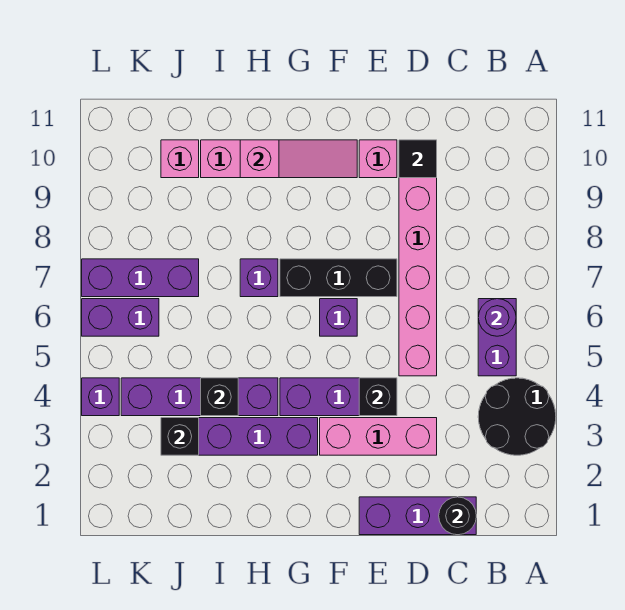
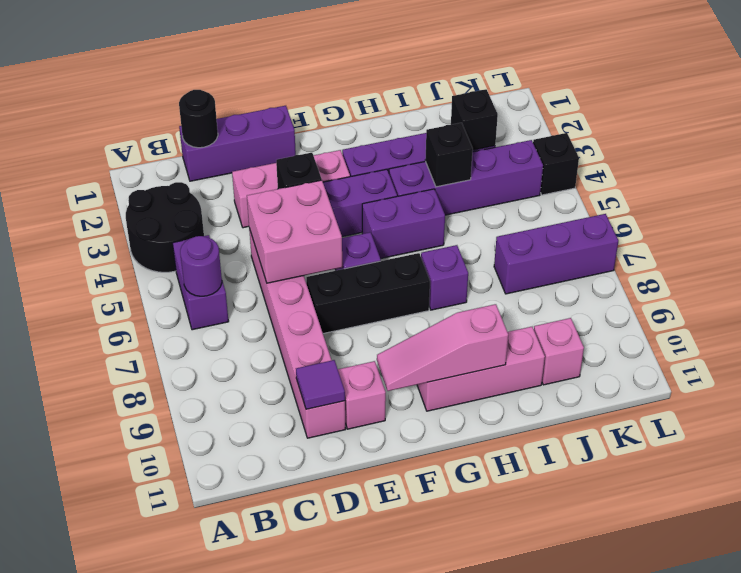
none -> pink 2x2 brick [247,180,342,283]
black 1x1 tile [399,140,437,178] -> purple 1x1 tile [296,360,345,409]
purple 1x2 brick [82,299,159,336] -> purple 1x2 brick moved to [362,189,445,259]
purple 1x1 brick [82,378,119,416] -> black 1x1 brick [533,133,579,195]

